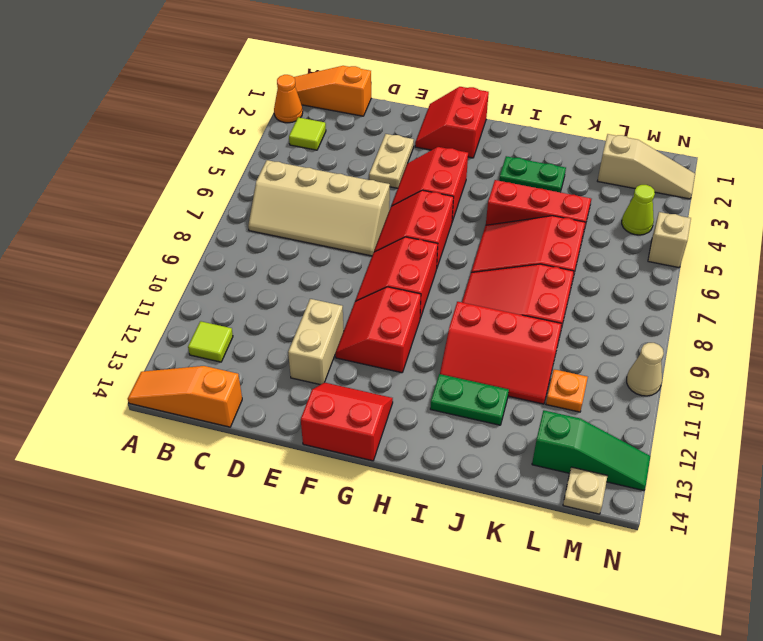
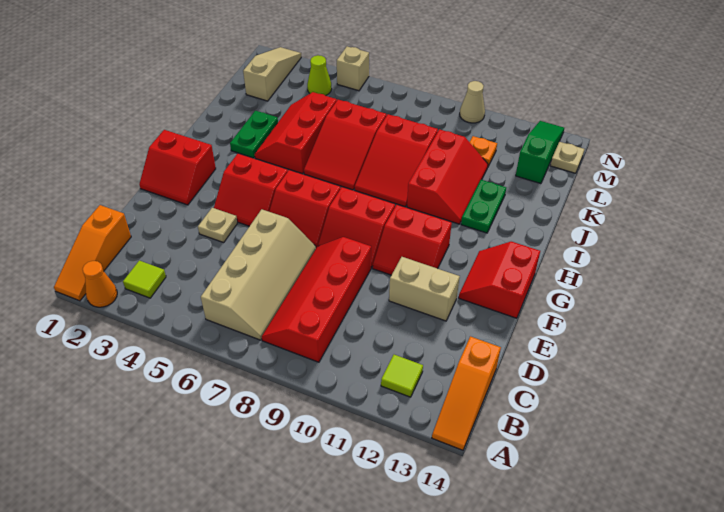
none -> red 2x4 slope [262,237,371,362]
tan 1x2 plate [369,134,414,188] -> tan 1x1 plate [198,208,237,242]

